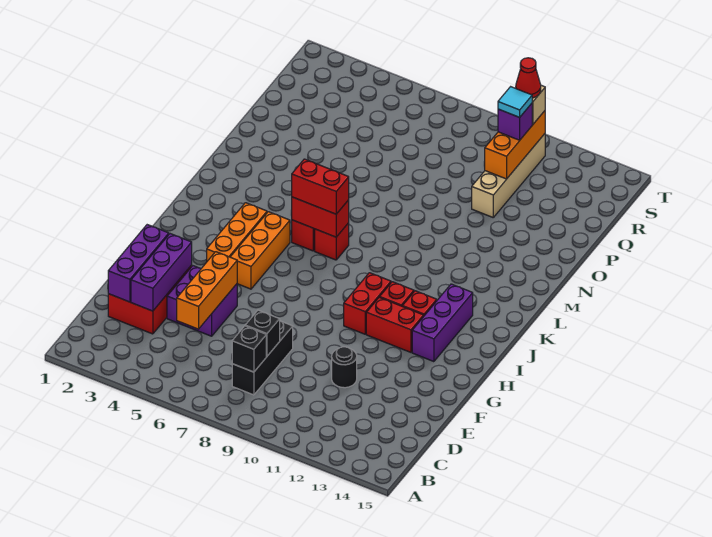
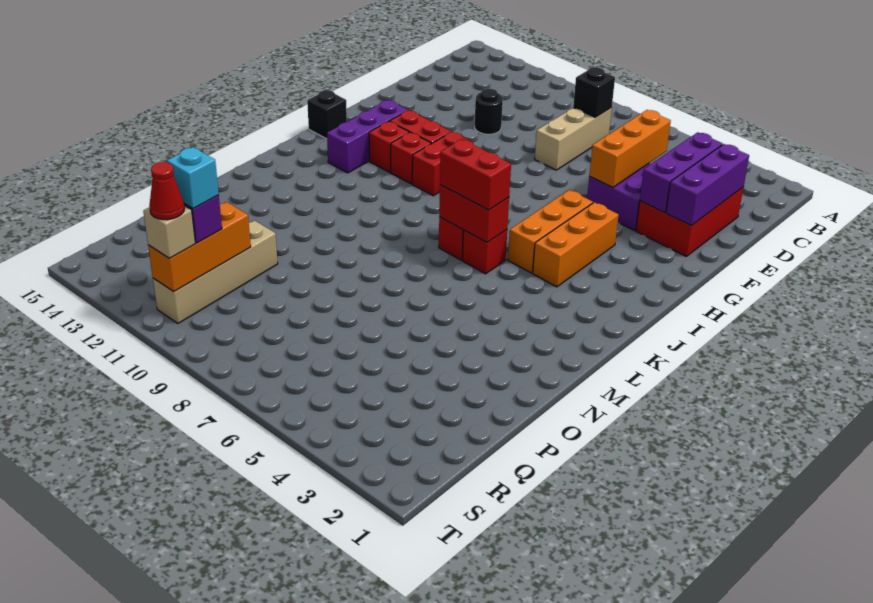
black 1x3 brick [232,321,293,395] -> tan 1x3 brick [535,107,612,170]
black 1x1 brick [245,310,280,356] -> black 1x1 brick moved to [307,90,347,139]
cyan 1x1 tile [498,87,532,117] -> cyan 1x1 brick [167,147,219,209]

